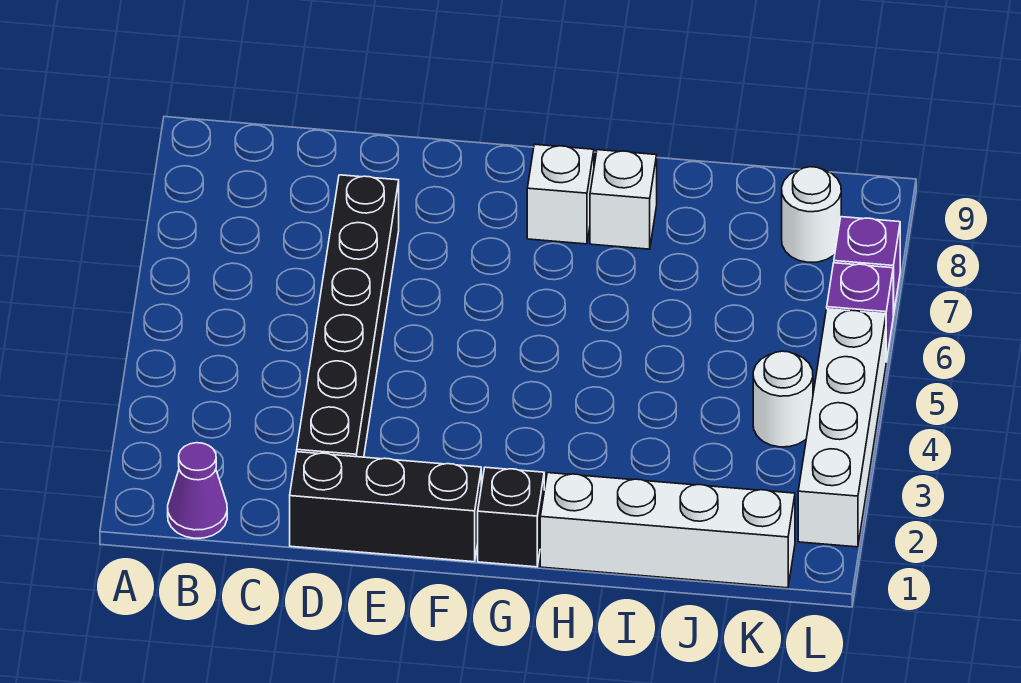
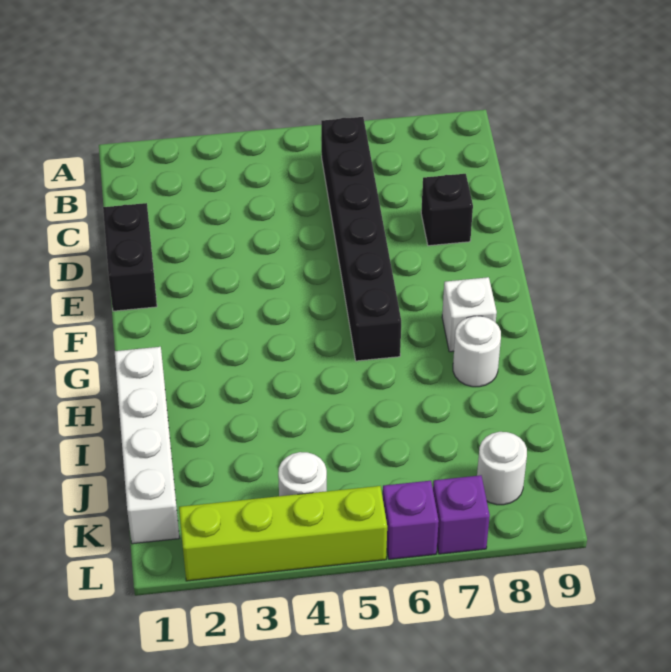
purple 1x1 cone [168,443,227,538] -> none
black 1x3 brick [290,452,481,562] -> black 1x2 brick [103,203,157,311]
black 1x6 brick [297,175,399,457] -> black 1x6 brick turned to [321,117,401,361]
black 1x1 brick [478,467,544,567] -> black 1x1 brick moved to [421,174,473,246]
white 1x1 brick [590,150,657,249] -> white 1x1 round brick [453,316,501,387]
white 1x4 brick [798,309,886,547] -> lime 1x4 brick [179,486,387,581]

